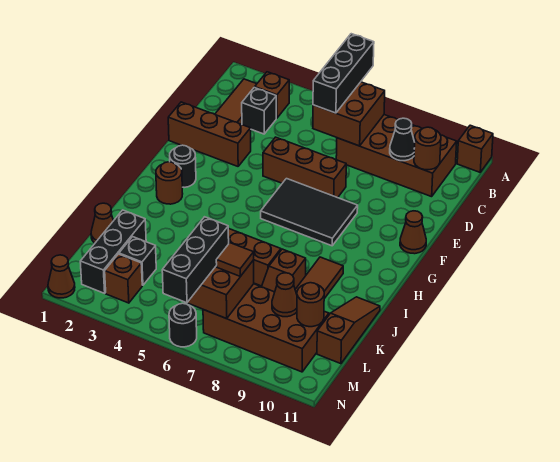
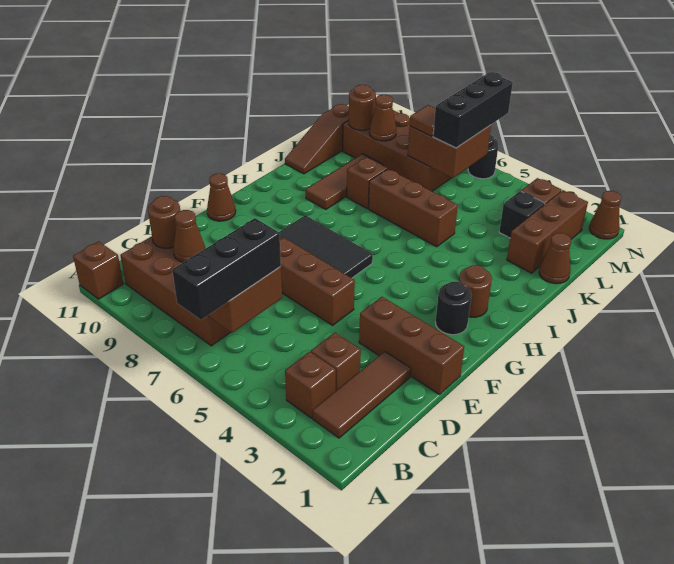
black 1x1 brick [242,87,276,134] -> brown 1x1 brick [311,333,361,390]
black 1x1 cone [390,118,415,161] -> brown 1x1 cone [173,210,205,262]
black 1x3 brick [80,210,146,293] -> brown 1x3 brick [507,190,588,273]

